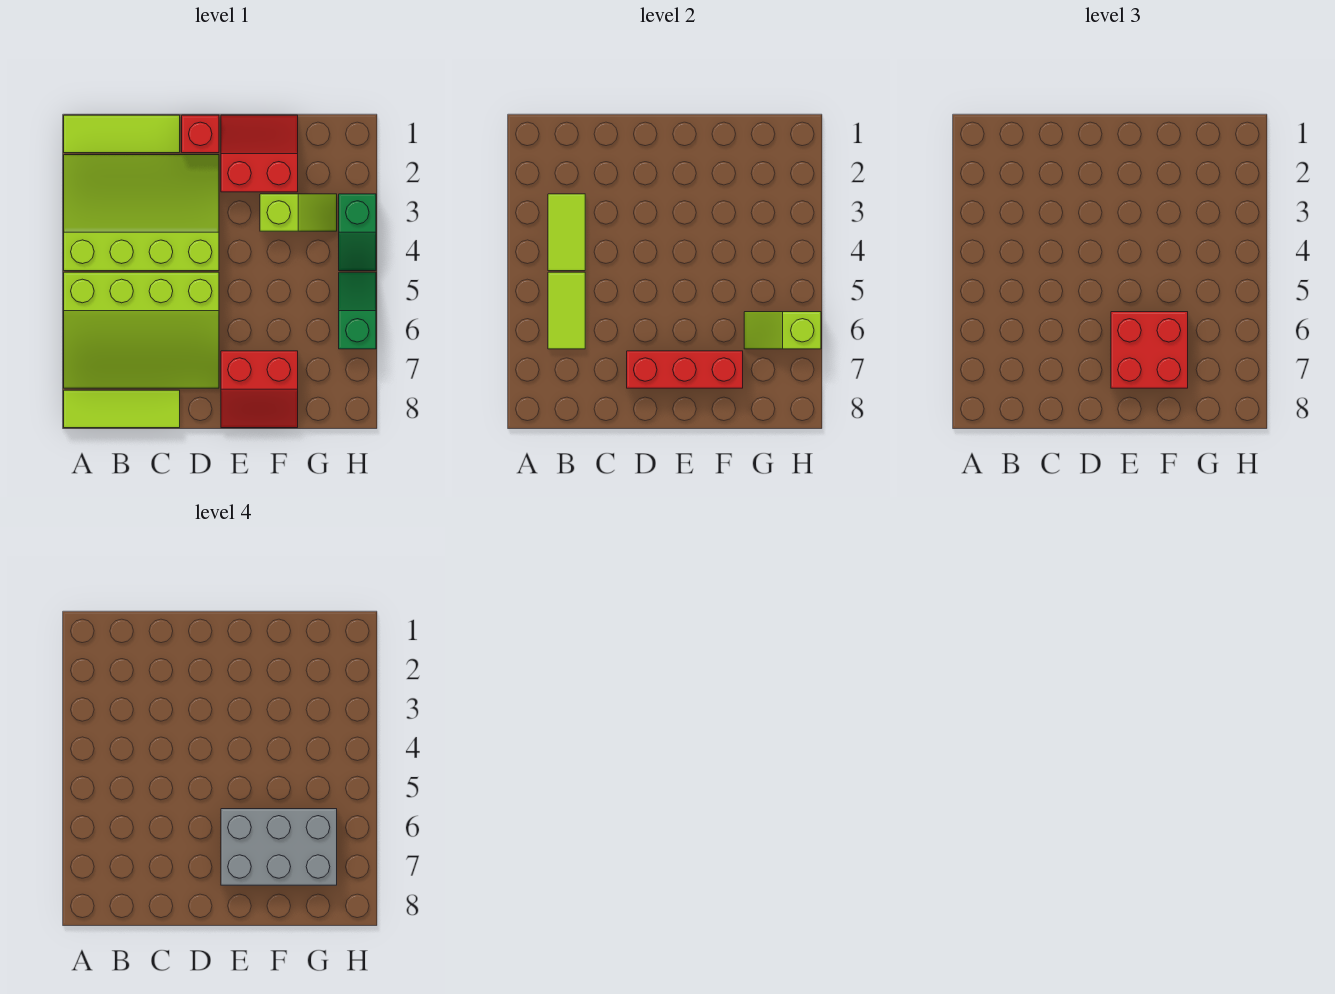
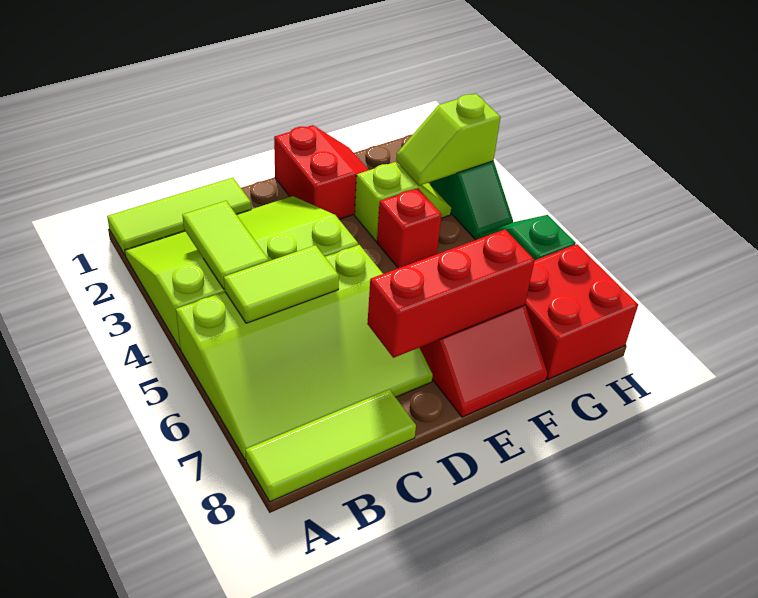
lime 1x2 tile [548,272,585,349] -> lime 1x2 tile turned to [224,245,339,323]
red 1x1 brick [182,115,219,153] -> red 1x1 brick moved to [377,188,442,268]
red 2x2 slope [221,115,298,192] -> red 2x2 slope turned to [274,125,368,219]
red 2x2 brick [1111,312,1188,388] -> red 2x2 brick moved to [525,244,638,379]
grey 2x3 brick [221,809,337,885] -> none
lime 1x2 slope [744,312,821,349] -> lime 1x2 slope moved to [396,94,501,186]

